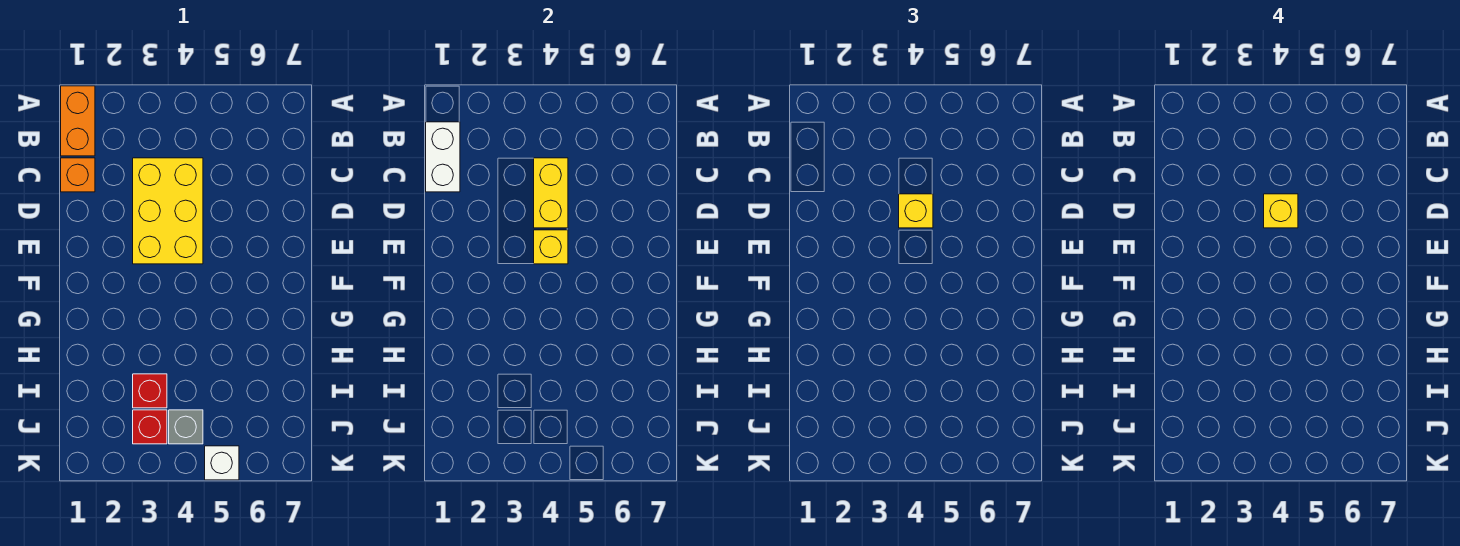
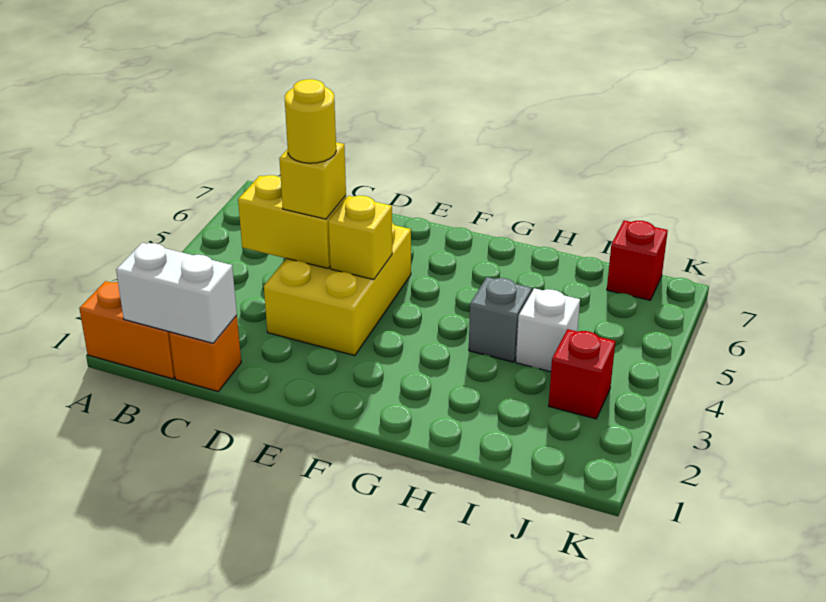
yellow 2x3 brick [133,158,203,264] -> yellow 2x3 brick turned to [264,223,411,356]
yellow 1x1 brick [1264,194,1298,228] -> yellow 1x1 round brick [285,79,336,163]
red 1x1 brick [133,374,167,408] -> red 1x1 brick moved to [607,220,668,300]
grey 1x1 brick [169,410,203,444] -> grey 1x1 brick moved to [469,277,532,362]
white 1x1 brick [205,446,239,480] -> white 1x1 brick moved to [516,288,580,372]

